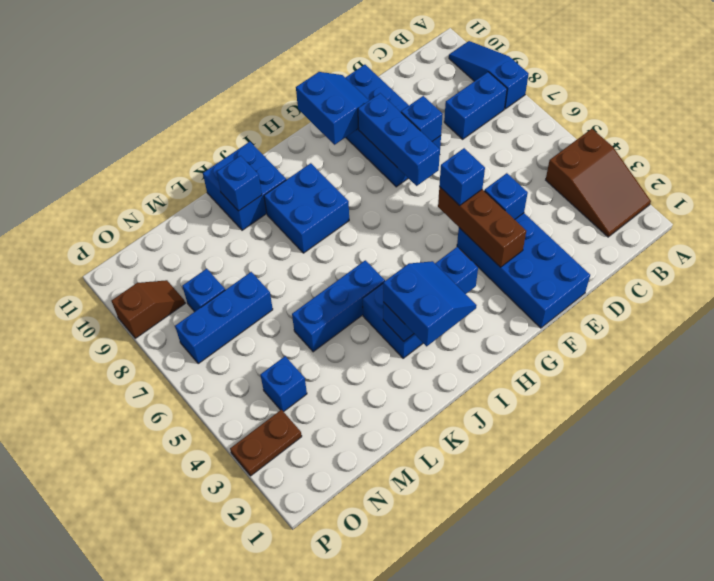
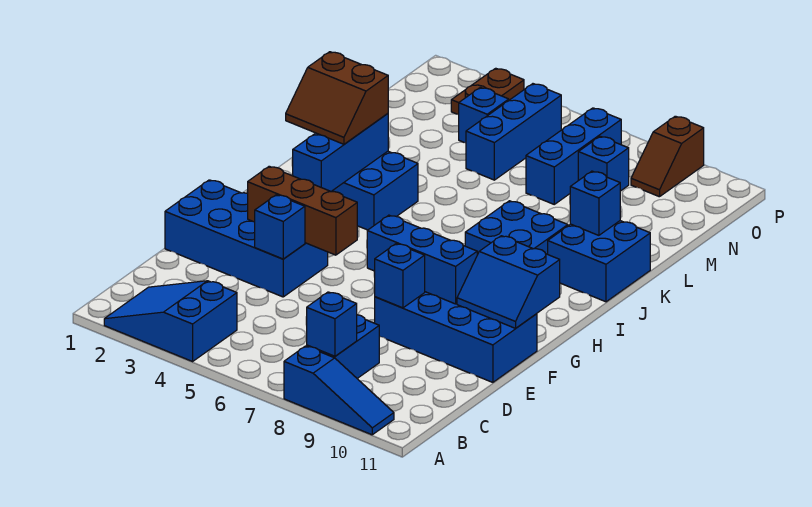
brown 2x3 slope [546,129,651,237] -> blue 2x3 slope [104,281,237,361]
blue 1x1 brick [439,148,485,205] -> blue 1x1 brick moved to [307,292,357,356]
blue 2x2 slope [383,261,477,346] -> brown 2x2 slope [286,52,388,144]
blue 1x3 brick [292,260,385,352] -> blue 1x3 brick moved to [466,84,561,180]

